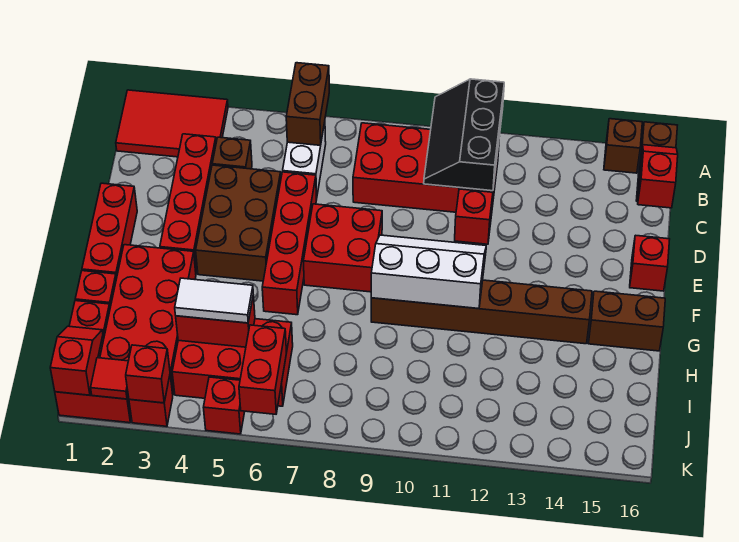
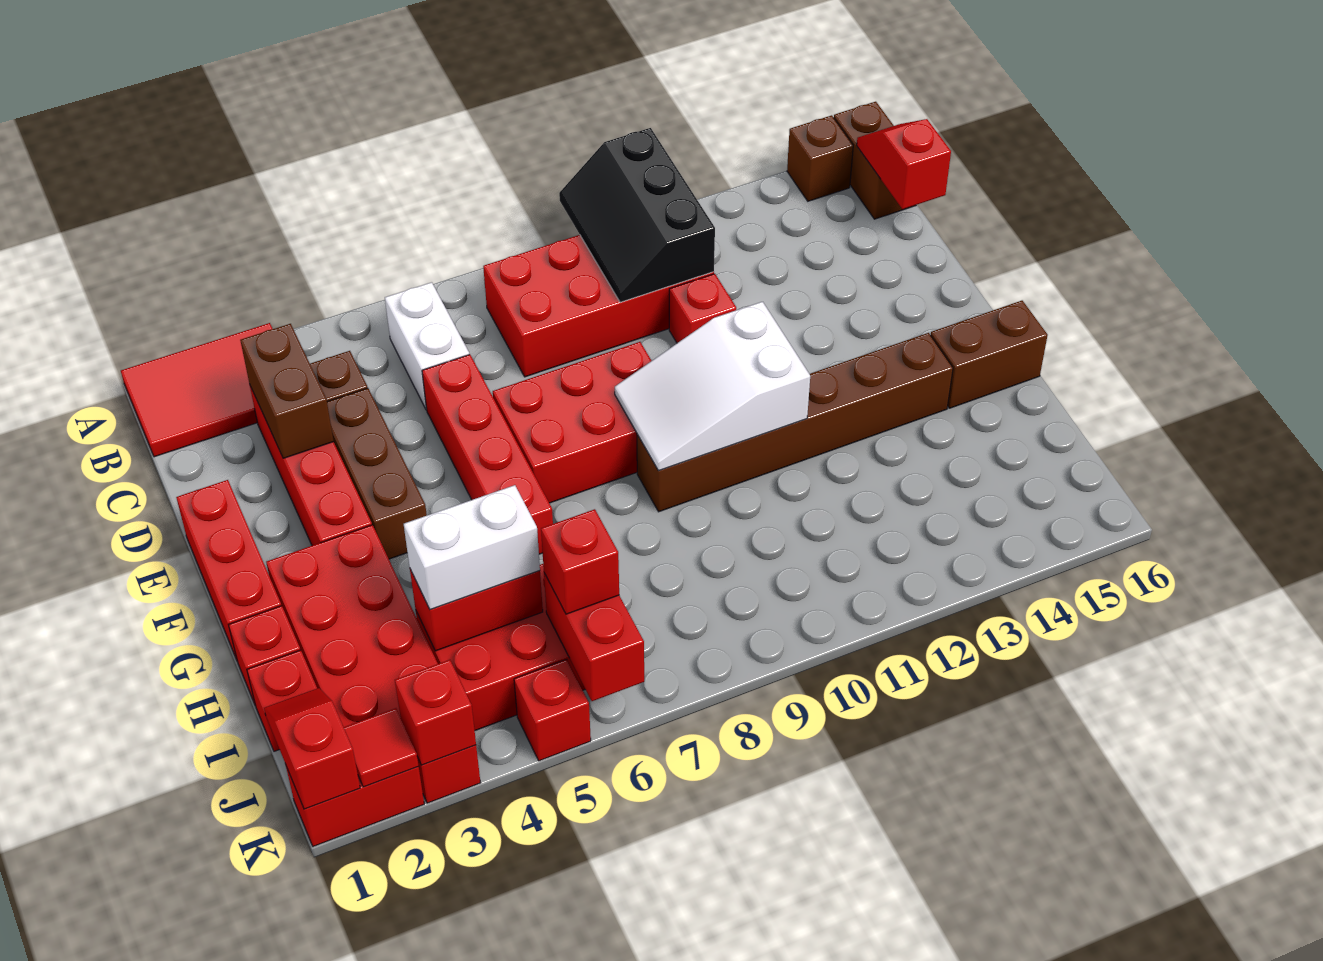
brown 1x2 brick [286,63,329,145] -> brown 1x2 brick moved to [240,324,334,458]
brown 2x3 brick [196,165,281,281] -> brown 1x3 brick [327,388,427,559]
red 2x2 brick [303,204,382,292] -> red 2x3 brick [493,342,652,503]
red 1x1 brick [630,235,670,291] -> red 1x1 brick moved to [541,509,619,614]
white 2x3 slope [371,235,486,309] -> white 2x3 slope turned to [615,302,810,471]
white 1x2 tile [175,278,253,323] -> white 1x2 brick [404,485,540,610]

